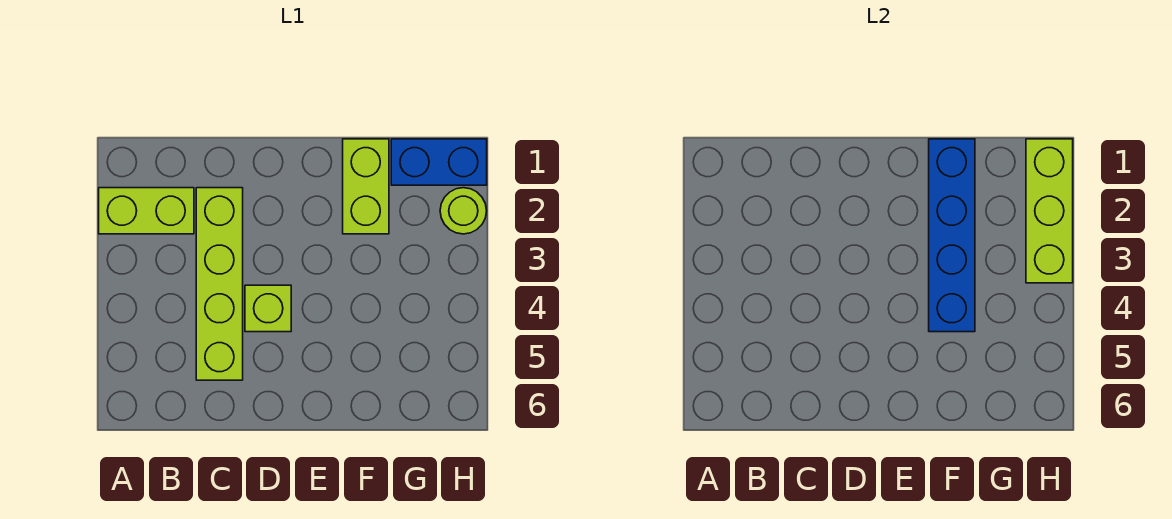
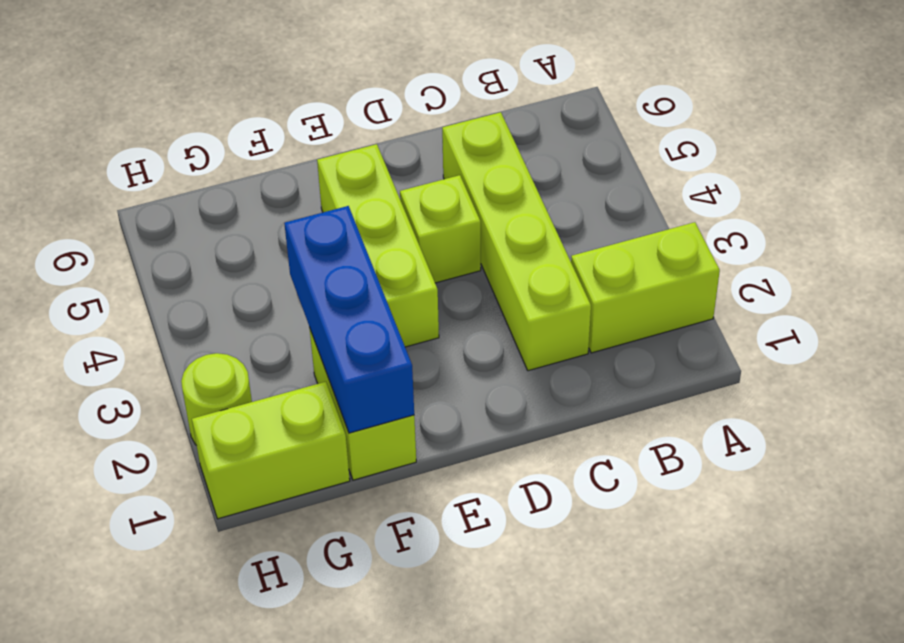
blue 1x4 brick [929,139,975,332] -> blue 1x3 brick [284,206,414,433]
blue 1x2 brick [391,139,487,185] -> lime 1x2 brick [192,382,350,519]
lime 1x3 brick [1026,139,1073,283] -> lime 1x3 brick moved to [317,144,439,347]

